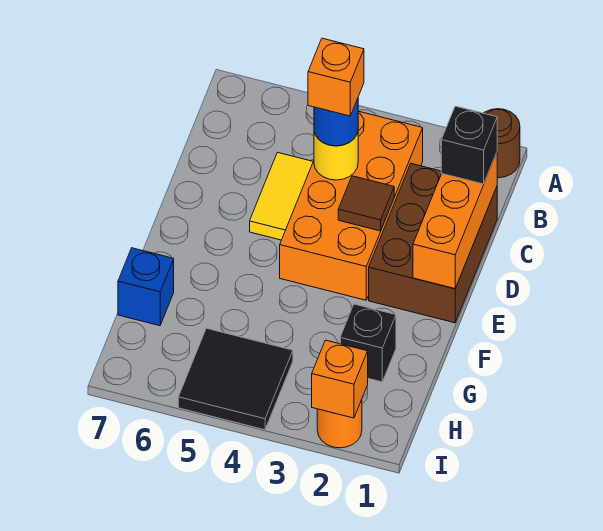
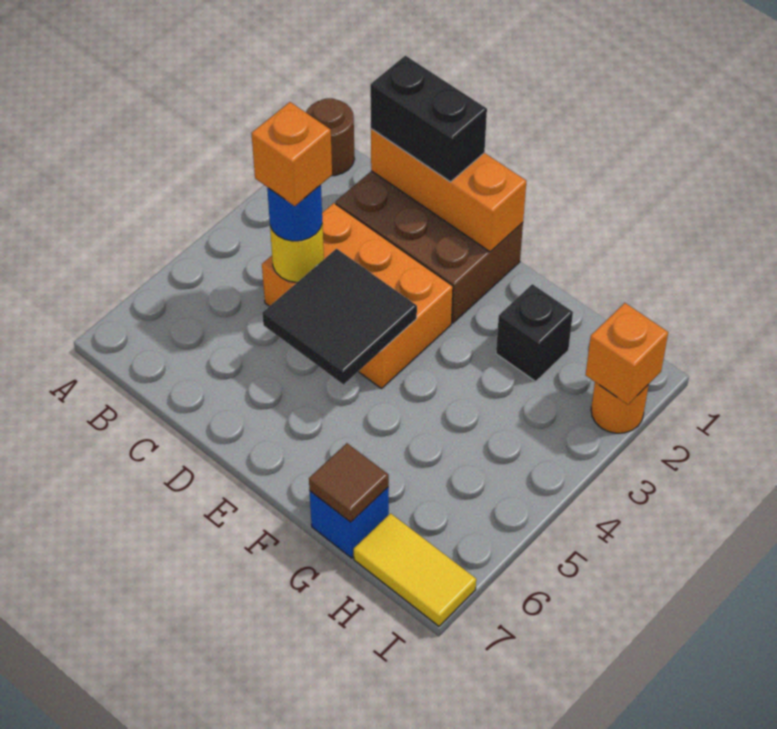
orange 2x4 brick [280,111,423,300] -> orange 2x3 brick [262,203,453,389]
black 1x1 brick [441,106,497,184] -> black 1x2 brick [370,56,487,182]
yellow 1x2 tile [250,153,313,240] -> yellow 1x2 tile moved to [354,513,476,626]
brown 1x1 tile [338,176,394,231] -> brown 1x1 tile moved to [309,443,389,522]
black 2x2 tile [178,328,293,430] -> black 2x2 tile moved to [262,249,417,385]

